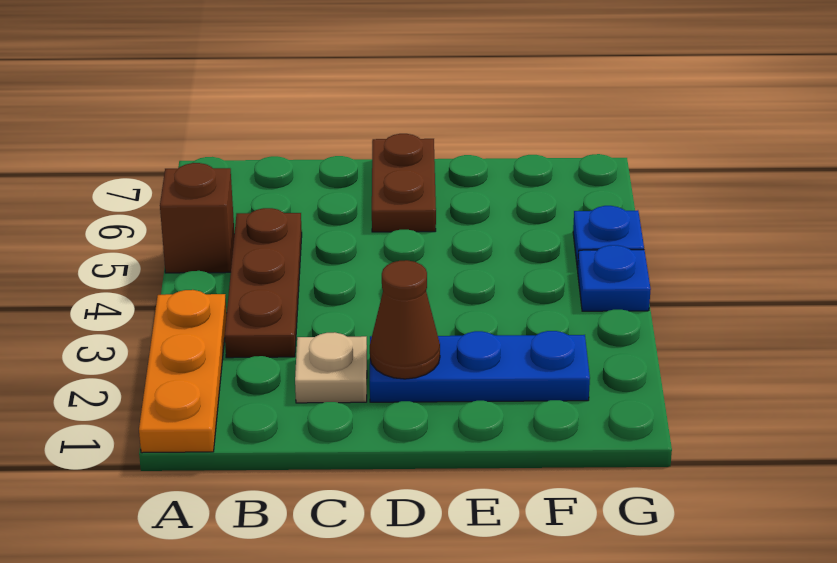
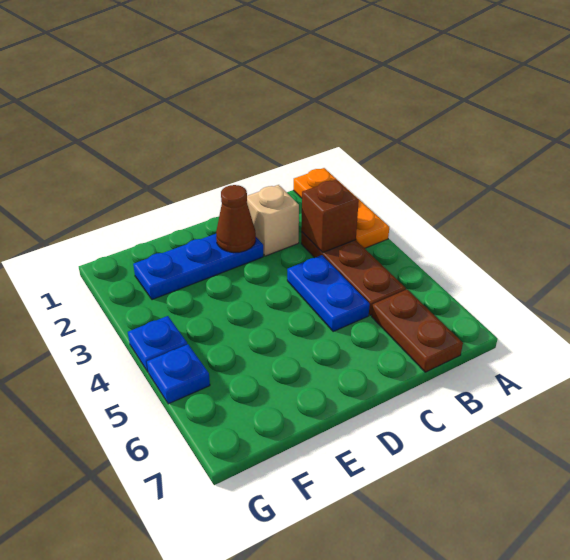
brown 1x1 brick [160,163,234,273] -> brown 1x1 brick moved to [301,180,359,253]
tan 1x1 plate [295,332,367,403] -> tan 1x1 brick [247,185,299,256]
none -> blue 1x2 plate [287,255,370,332]
brown 1x2 plate [372,134,436,232] -> brown 1x2 plate moved to [372,290,463,372]

